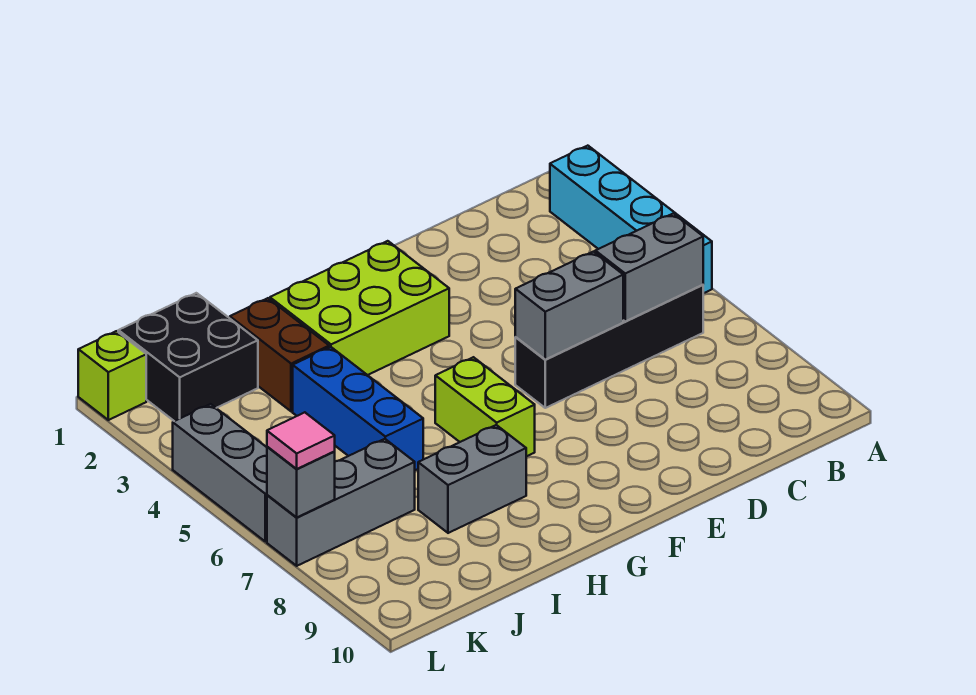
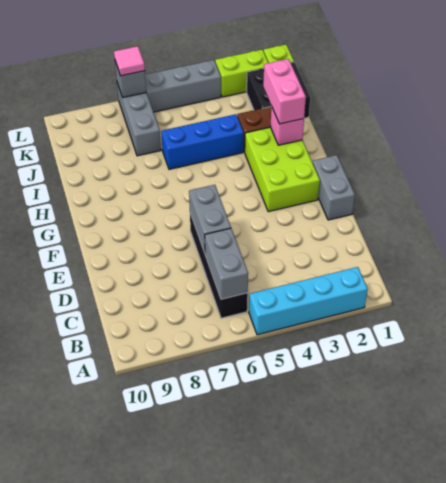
lime 1x2 brick [435,357,535,457] -> lime 1x2 brick moved to [215,50,268,97]
none -> pink 1x1 brick [270,106,304,145]
none -> pink 1x2 brick [263,59,306,124]
grey 1x2 brick [418,425,526,533] -> grey 1x2 brick moved to [312,155,355,220]

